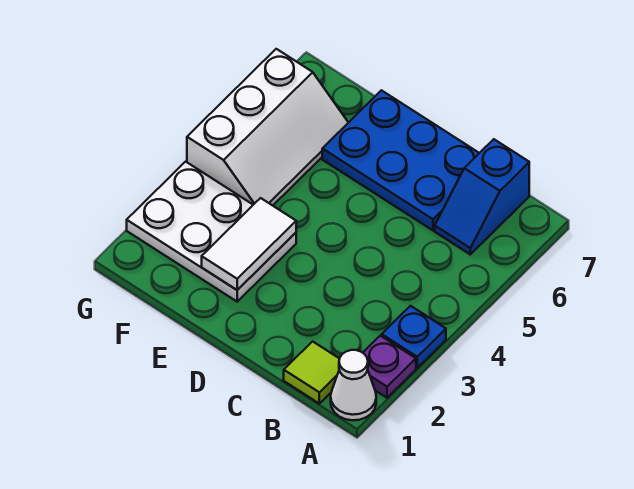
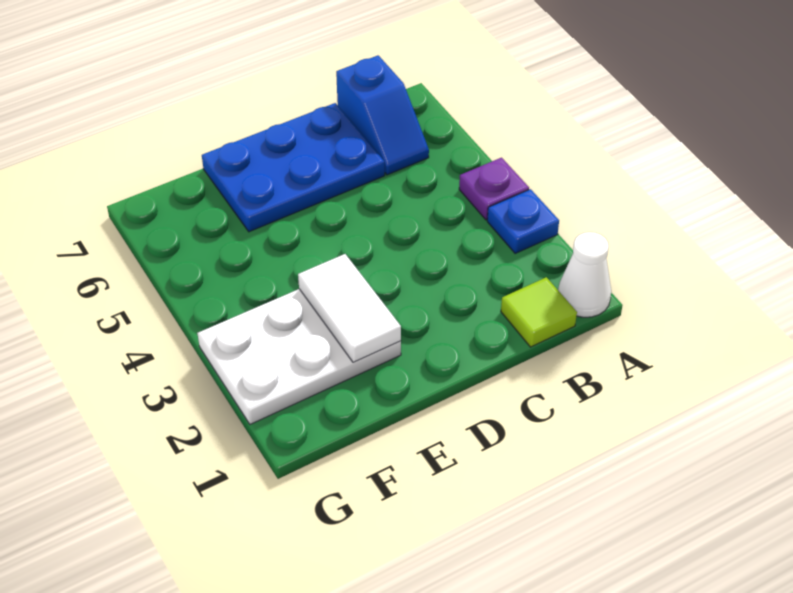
purple 1x1 plate [363,336,416,398] -> purple 1x1 plate moved to [459,158,529,220]
white 2x3 slope [187,49,348,206] -> none

